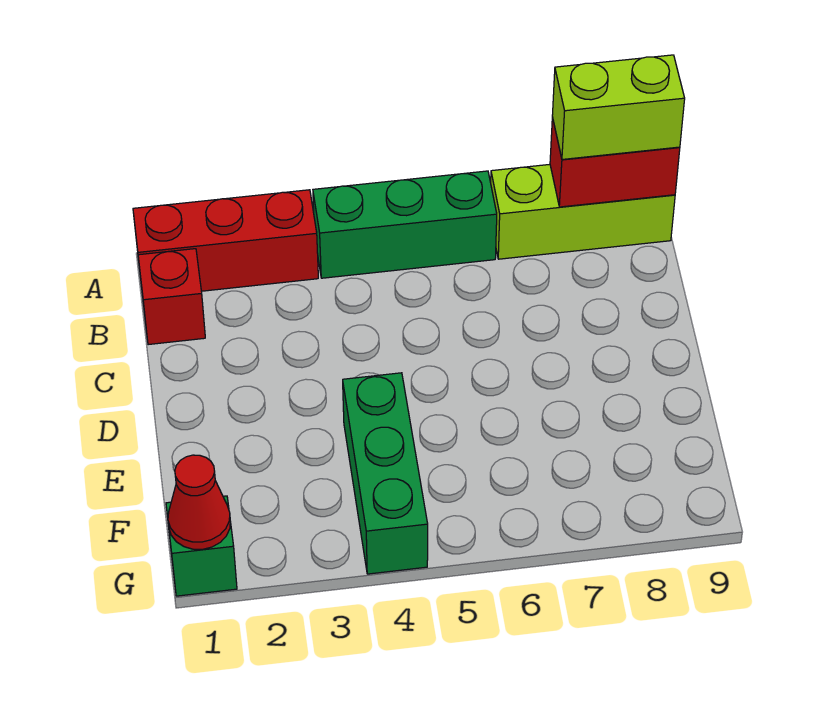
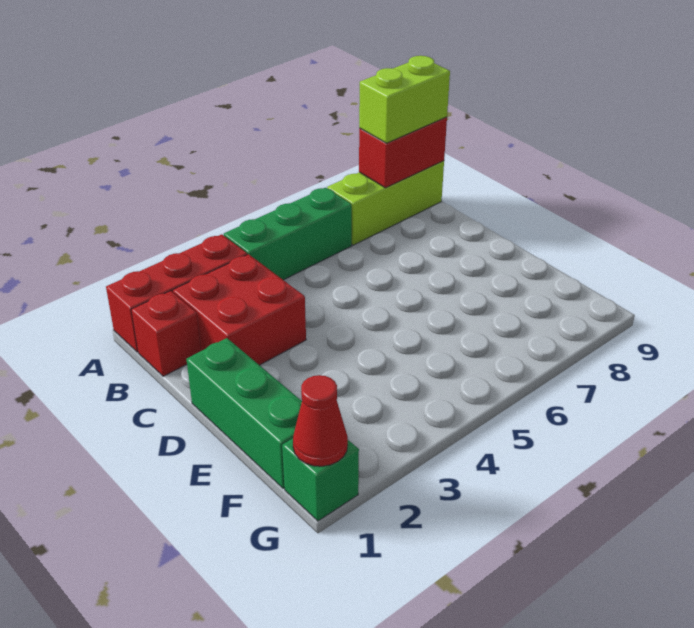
none -> red 2x2 brick [173,254,306,365]
green 1x3 brick [343,373,428,574] -> green 1x3 brick moved to [186,338,302,489]

